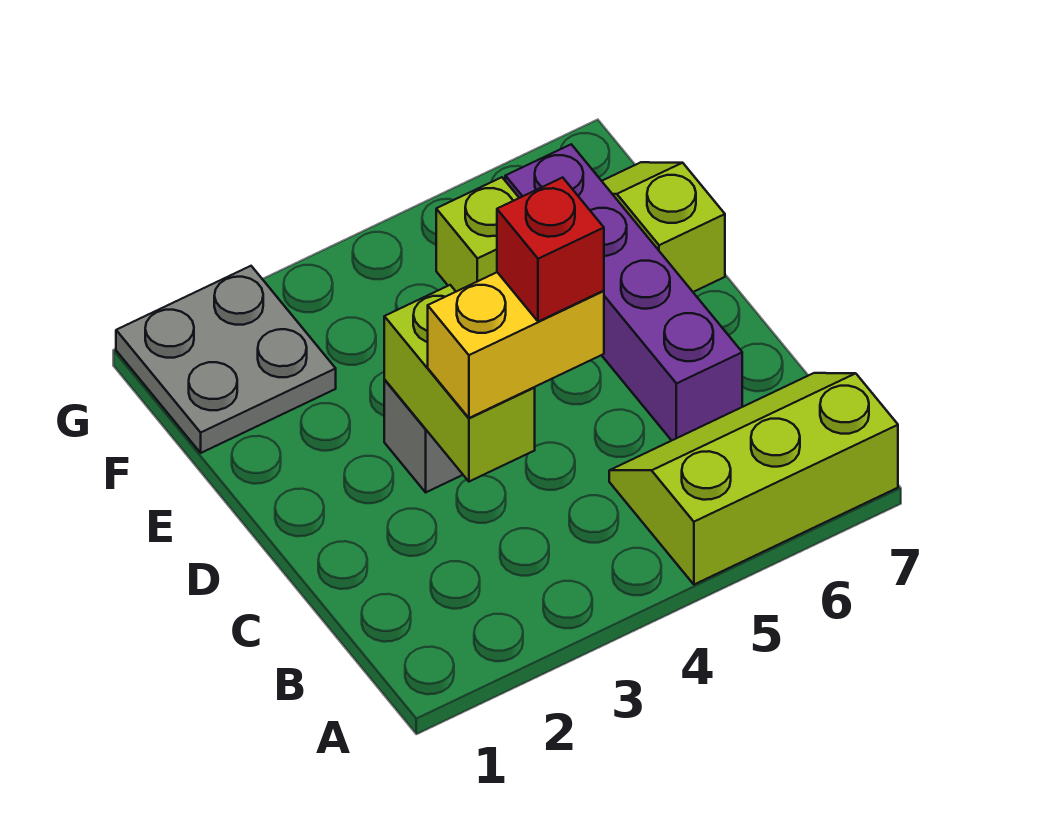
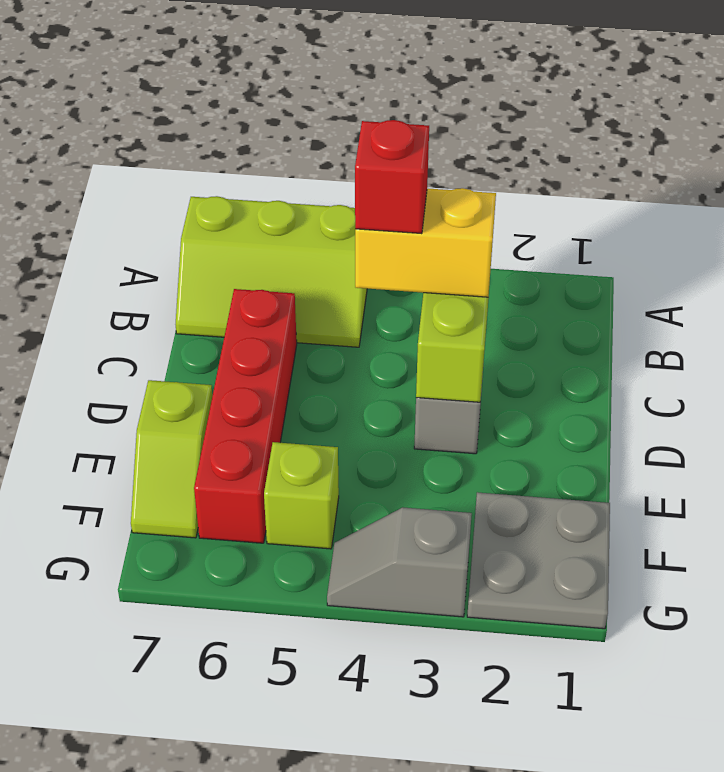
purple 1x4 brick [505,144,742,440] -> red 1x4 brick [194,289,297,543]
none -> grey 1x2 slope [327,507,472,617]

